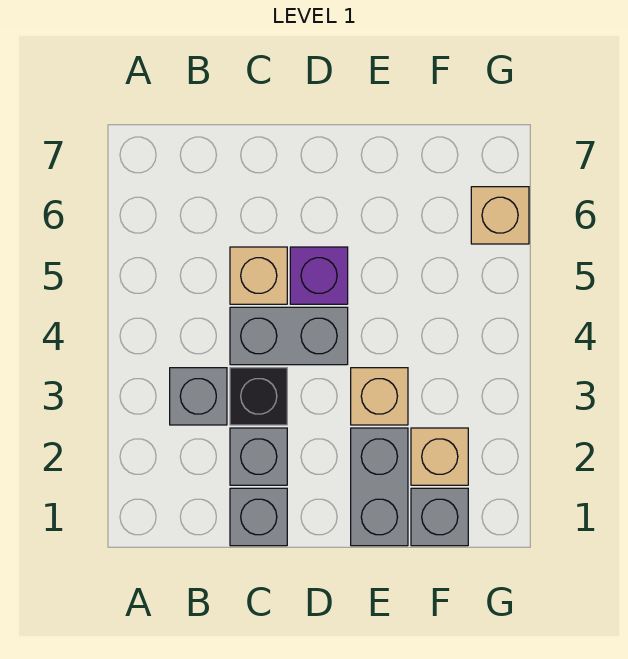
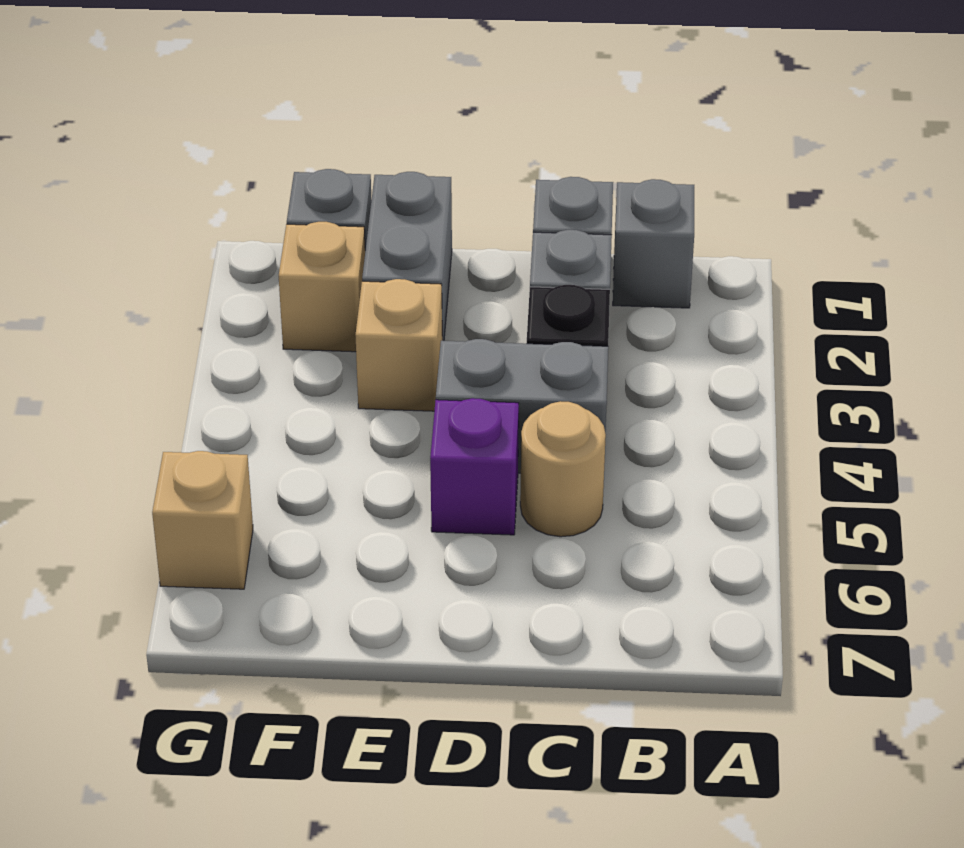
grey 1x1 brick [170,368,227,425] -> grey 1x1 brick moved to [613,179,694,308]
tan 1x1 brick [230,247,287,304] -> tan 1x1 round brick [520,401,606,537]

